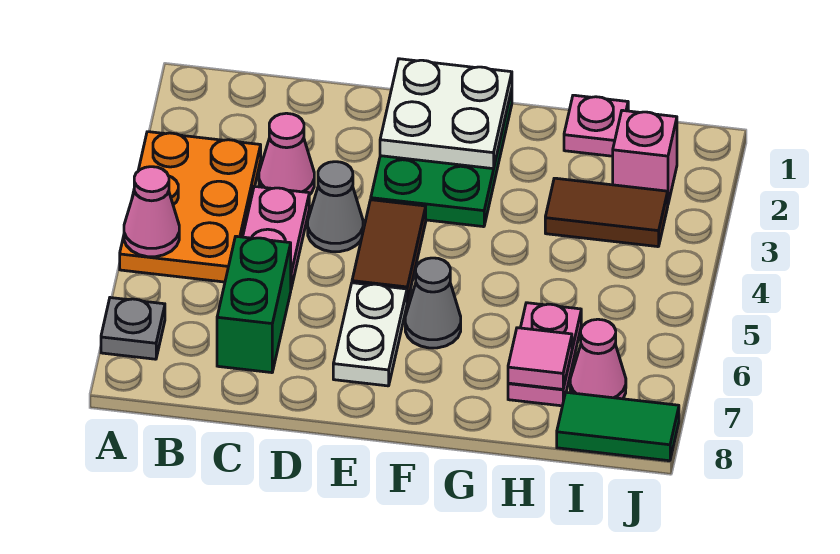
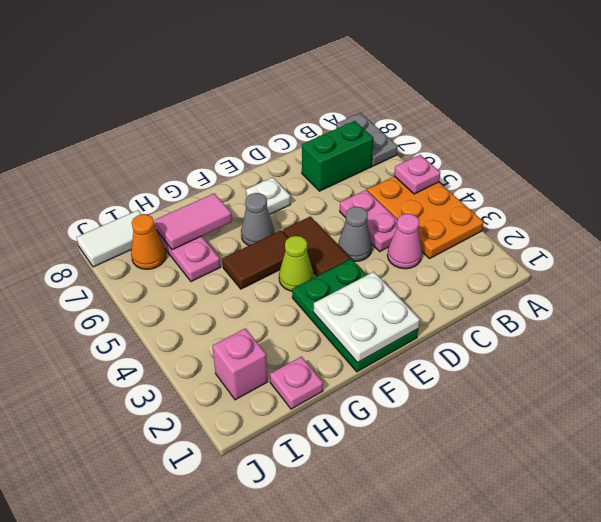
pink 1x1 cone [124,167,179,257] -> pink 1x1 plate [394,155,440,194]
grey 1x1 plate [101,298,165,359] -> grey 1x2 plate [336,113,398,166]
green 1x2 brick [217,236,291,373] -> green 1x2 brick turned to [302,121,373,191]
white 1x2 plate [333,283,407,386] -> white 1x1 plate [246,177,290,215]
none -> lime 1x1 cone [279,236,314,291]
brown 1x2 tile [545,178,668,247] -> brown 1x2 tile moved to [222,230,288,289]
pink 1x1 tile [508,328,572,389] -> pink 1x2 tile [154,193,232,250]
pink 1x1 cone [570,319,626,399] -> orange 1x1 cone [131,214,166,269]
green 1x2 tile [557,392,679,461] -> white 1x2 tile [76,210,142,267]

